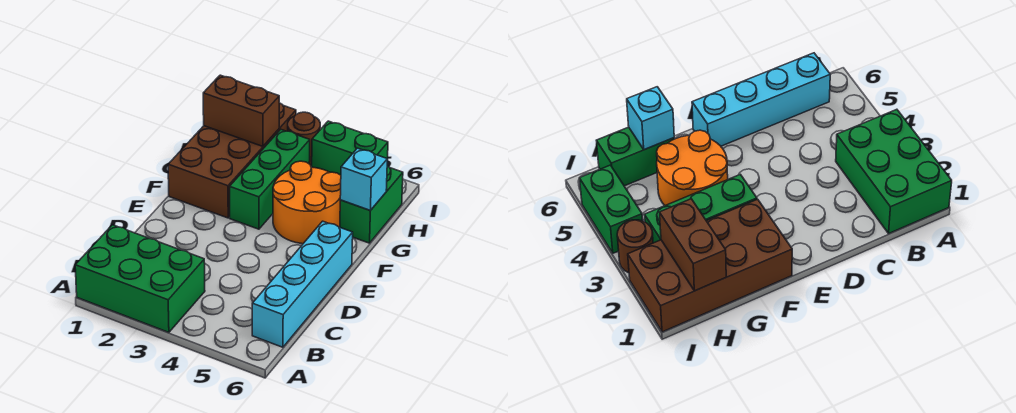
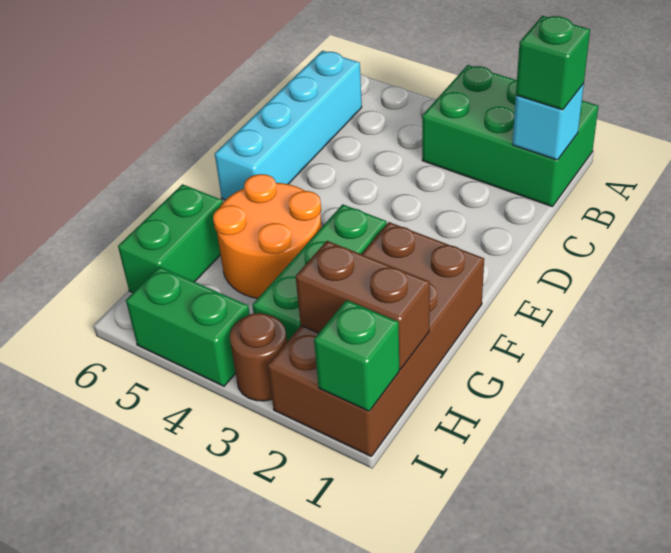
none -> green 1x1 brick [516,16,590,110]
cyan 1x1 brick [340,148,387,210] -> cyan 1x1 brick moved to [512,83,584,160]
none -> green 1x1 brick [314,300,399,411]

